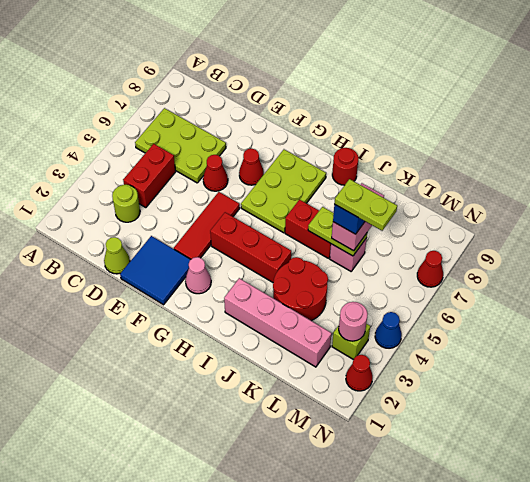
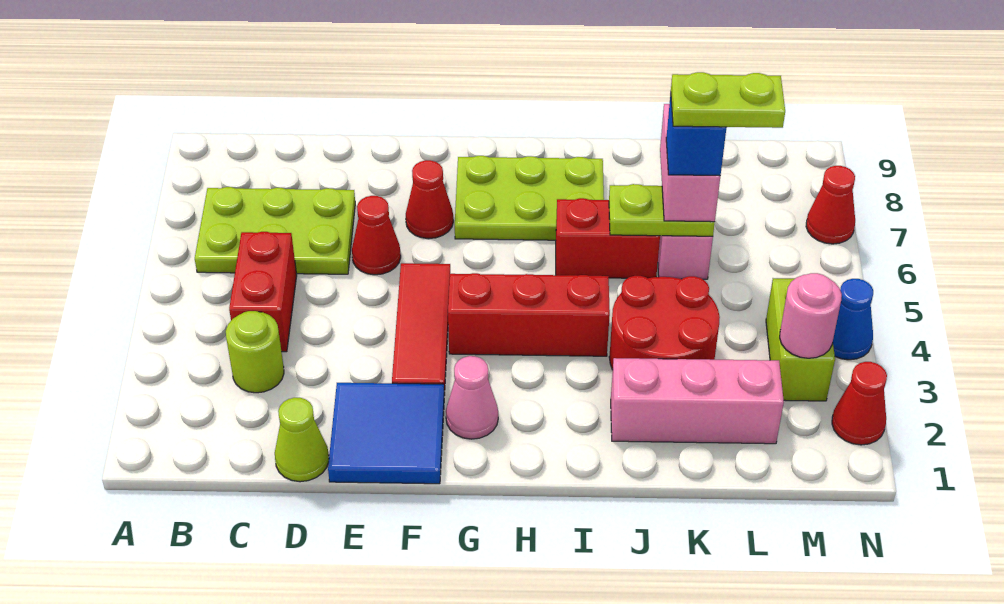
lime 2x3 plate [241,149,326,233] -> lime 2x3 plate turned to [455,156,604,240]
pink 1x4 brick [224,278,331,367] -> pink 1x3 brick [611,358,784,444]
red 1x1 round brick [332,148,359,185] -> none
lime 1x1 brick [332,323,370,360] -> lime 1x2 brick [766,278,835,401]

